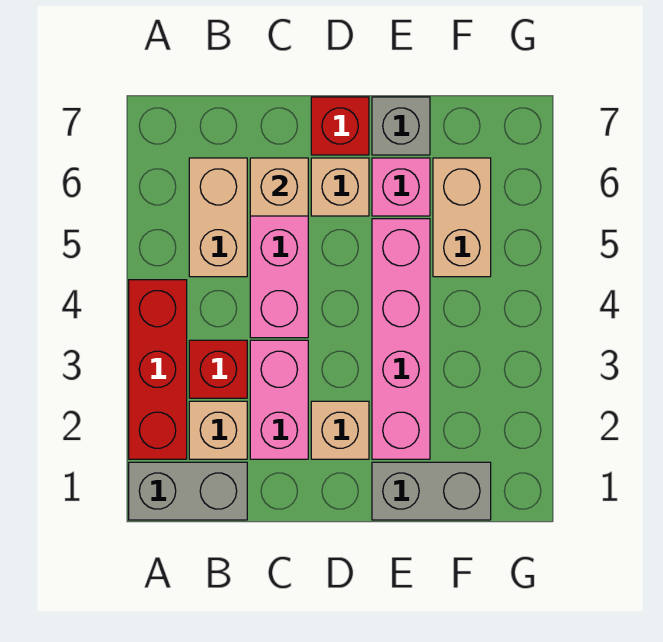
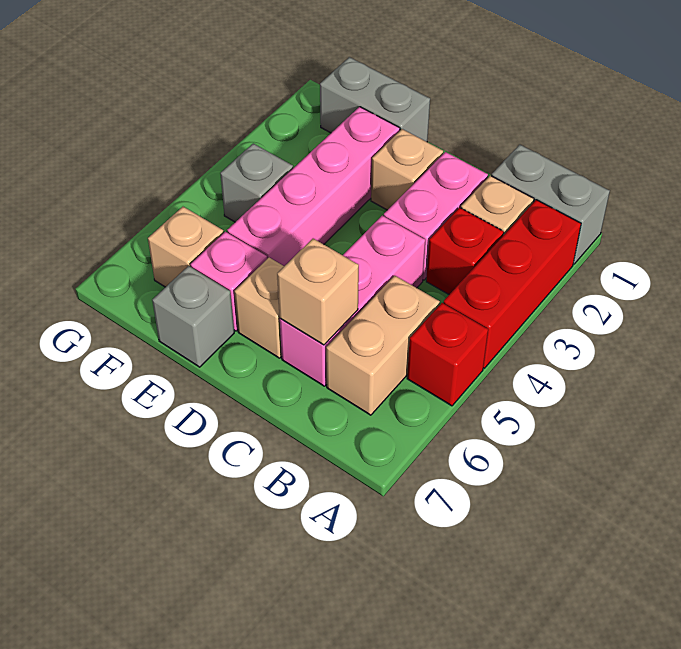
red 1x1 brick [311,97,369,155] -> red 1x1 brick moved to [407,303,488,406]
none -> grey 1x1 brick [220,144,293,222]
tan 1x2 brick [433,158,491,277] -> tan 1x1 brick [148,207,224,287]

